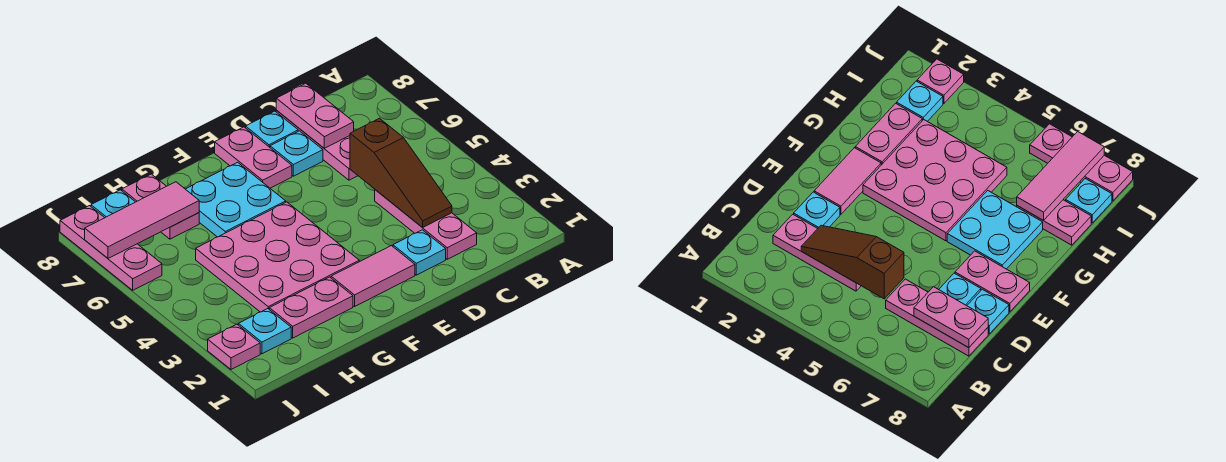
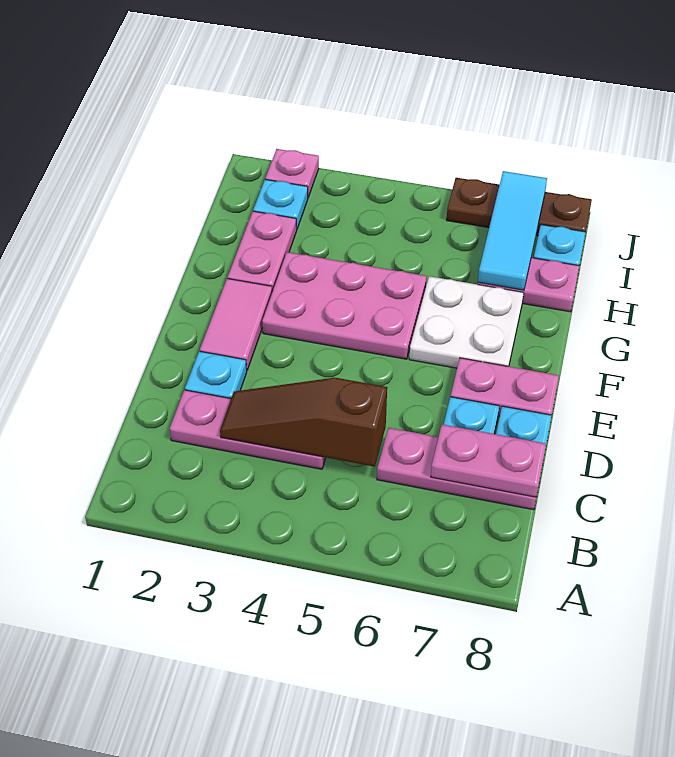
pink 3x3 plate [196,202,360,312] -> pink 2x3 plate [262,252,427,359]
cyan 2x2 plate [186,162,286,237] -> white 2x2 plate [409,276,524,368]
pink 1x3 tile [85,182,199,258] -> cyan 1x3 tile [478,171,547,290]
pink 1x3 plate [60,206,162,290] -> brown 1x3 plate [447,178,592,236]

